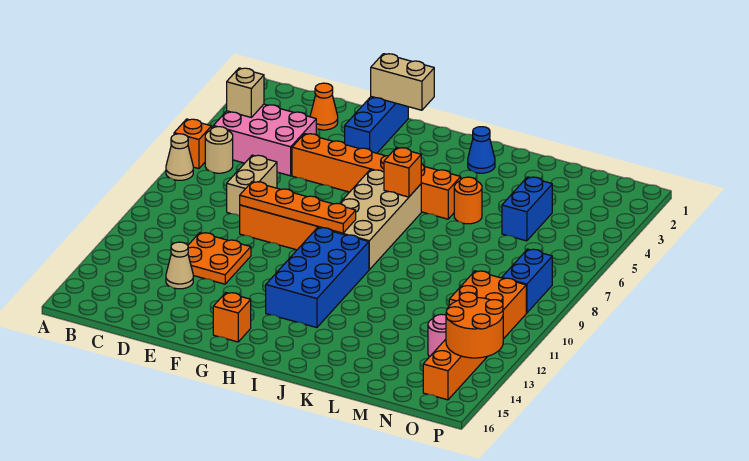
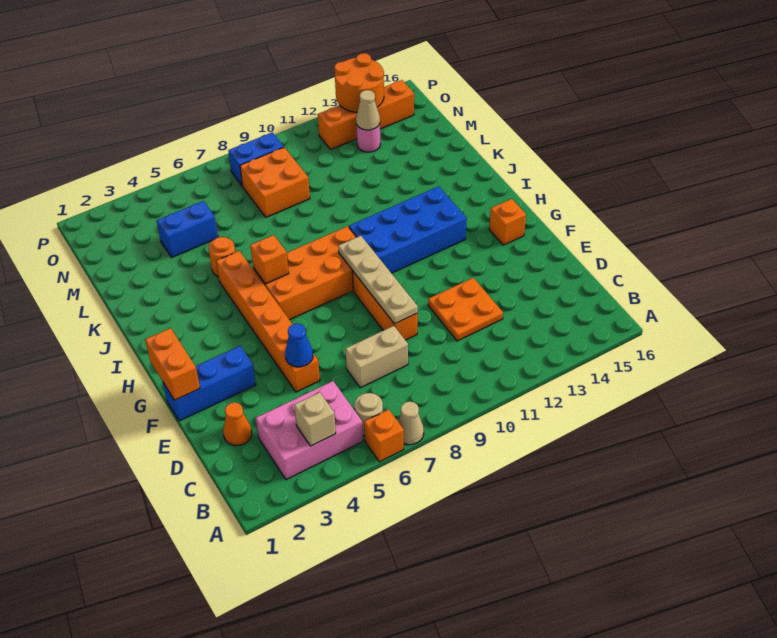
pink 2x3 brick [213,104,316,176] -> pink 2x3 brick turned to [256,381,363,480]
tan 1x1 cone [166,242,193,289] -> tan 1x1 cone moved to [356,90,380,130]
orange 1x4 plate [240,182,356,233] -> tan 1x4 plate [338,236,418,324]
tan 1x2 brick [371,54,434,110] -> orange 1x2 brick [145,328,200,400]
tan 2x4 brick [318,170,421,270] -> orange 2x4 brick [253,226,356,320]
blue 1x1 cone [468,127,495,173] -> blue 1x1 cone moved to [285,324,313,367]
orange 2x2 brick [449,271,526,339] -> orange 2x2 brick moved to [240,147,310,217]

